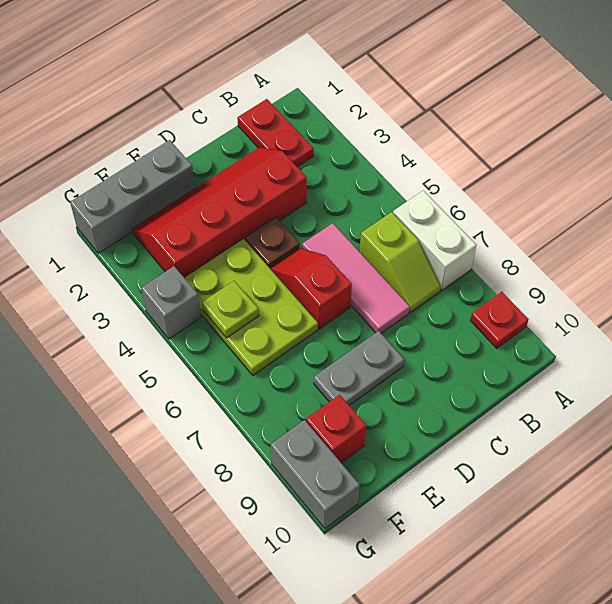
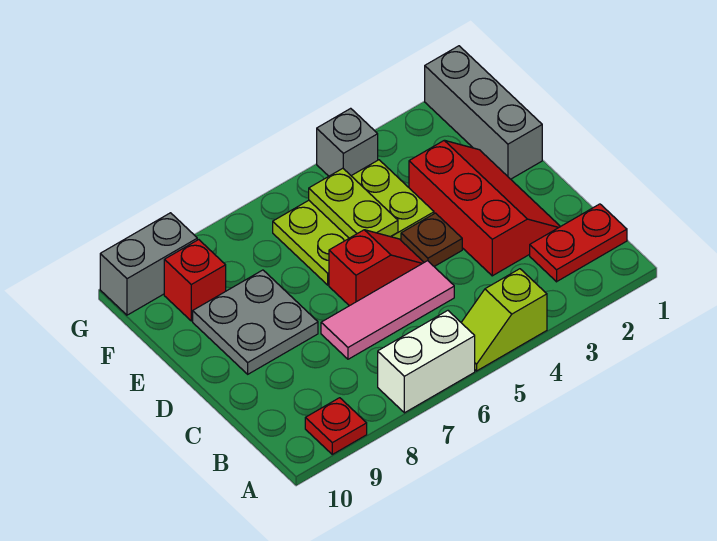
lime 1x2 slope [360,212,441,313] -> lime 1x2 slope moved to [461,269,547,371]
red 2x4 slope [132,147,307,277] -> red 2x3 slope [409,140,560,276]
grey 1x2 plate [314,331,404,406] -> grey 2x2 plate [193,270,318,374]
lime 1x1 plate [202,281,259,338] -> lime 1x2 plate [309,168,398,238]

